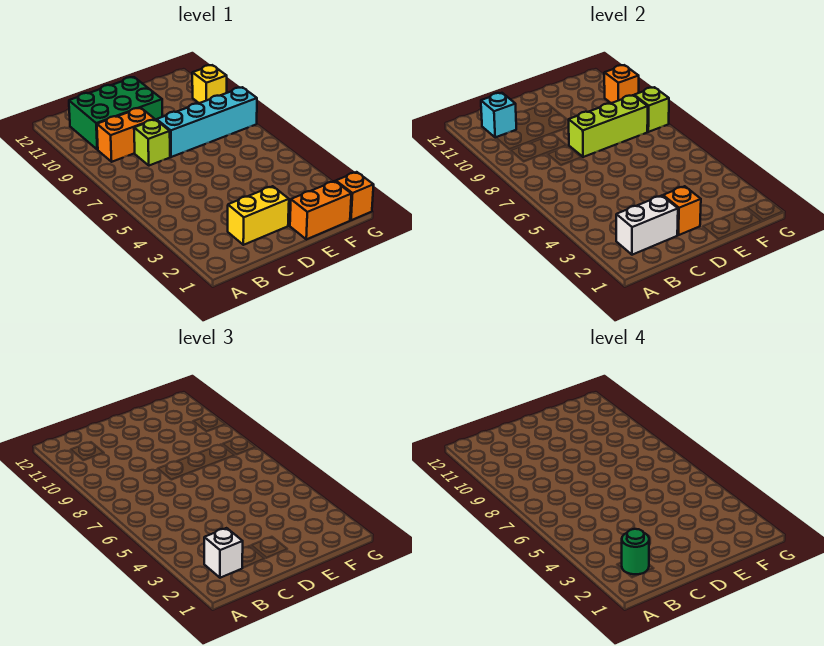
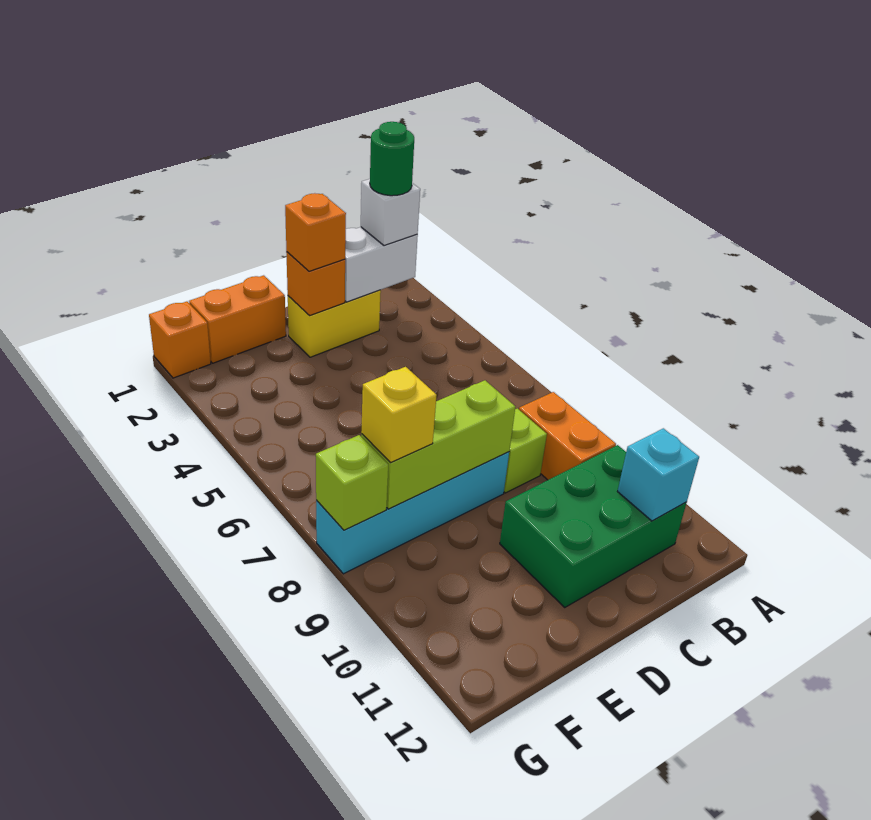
orange 1x2 brick [97,108,155,162] -> orange 1x2 brick turned to [519,392,616,480]
yellow 1x1 brick [192,65,227,103] -> yellow 1x1 brick moved to [361,367,437,463]
orange 1x1 brick [604,65,639,103] -> orange 1x1 brick moved to [285,193,346,271]

